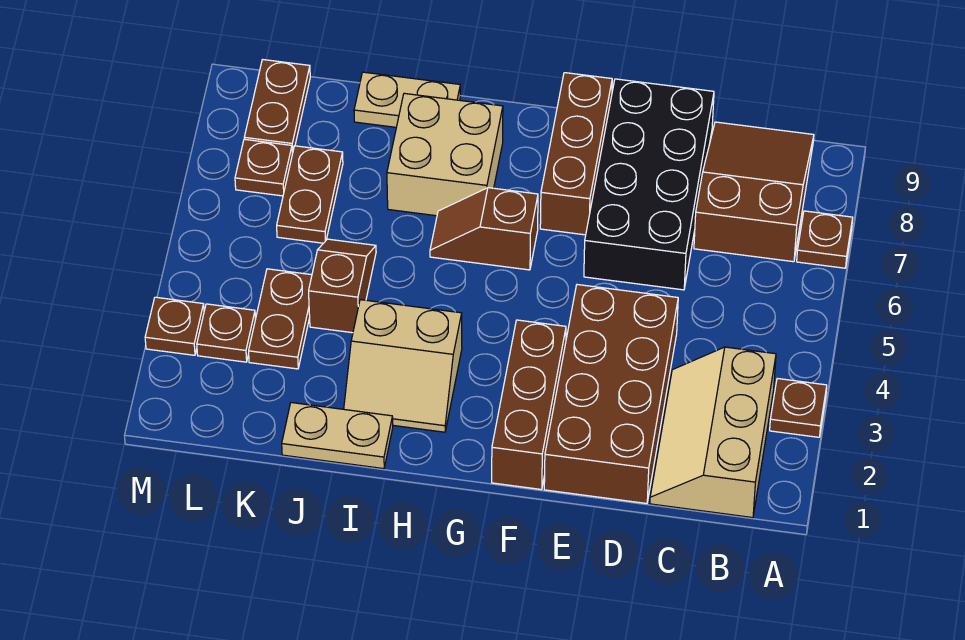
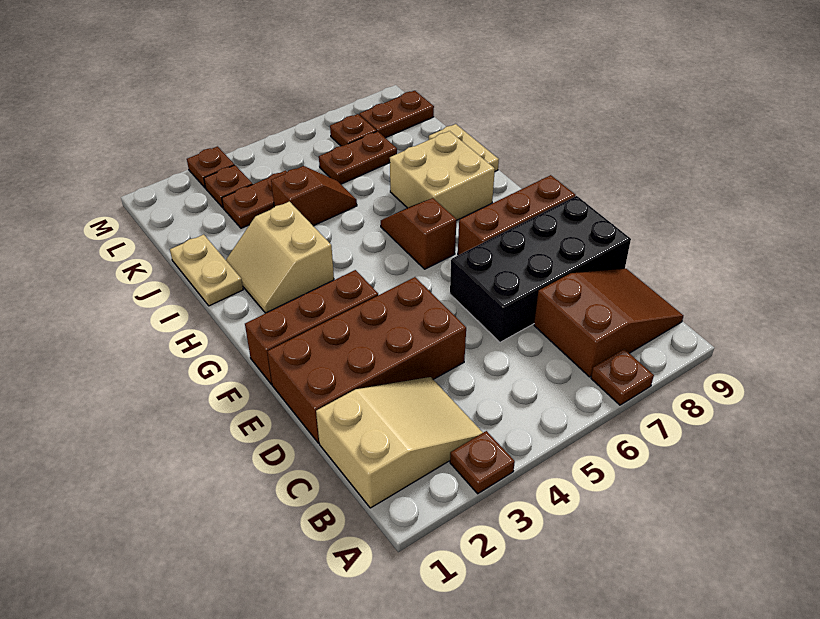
tan 2x3 slope [650,347,776,518] -> tan 2x3 slope turned to [316,377,483,508]

